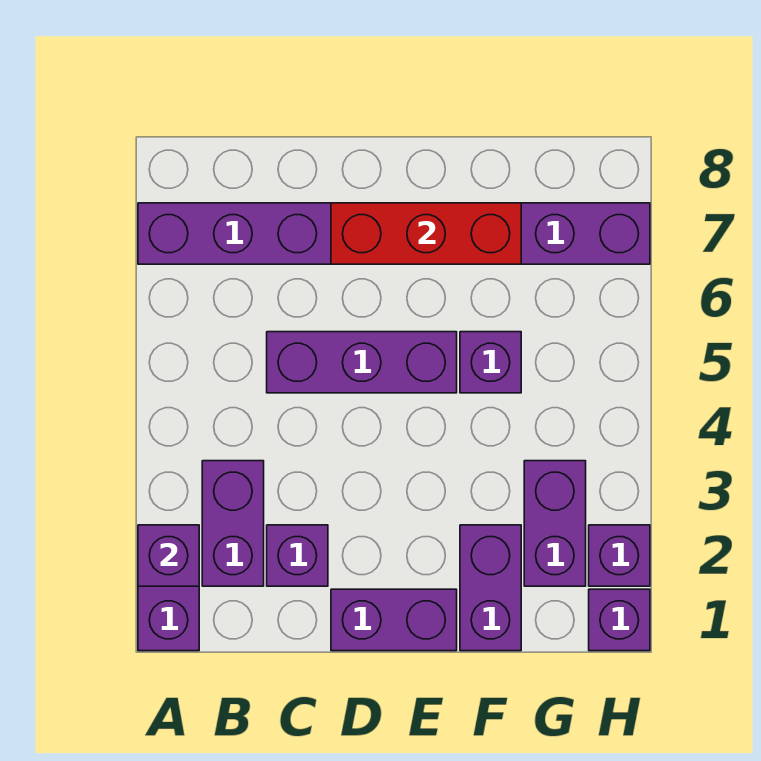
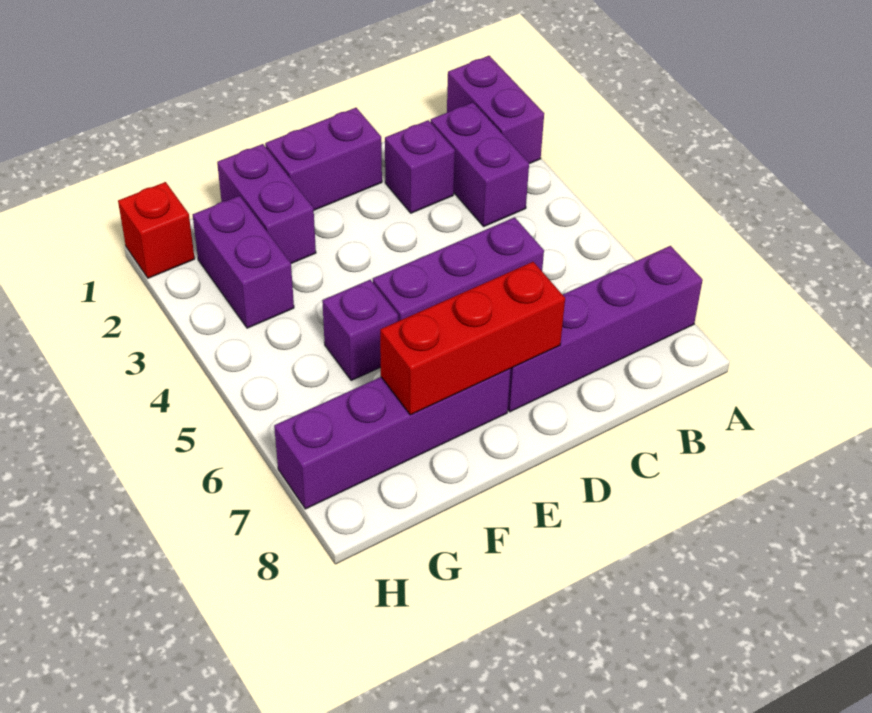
purple 1x1 brick [138,525,199,586] -> none
purple 1x1 brick [589,589,650,651] -> red 1x1 brick [118,182,195,278]
purple 1x1 brick [589,525,650,586] -> none

